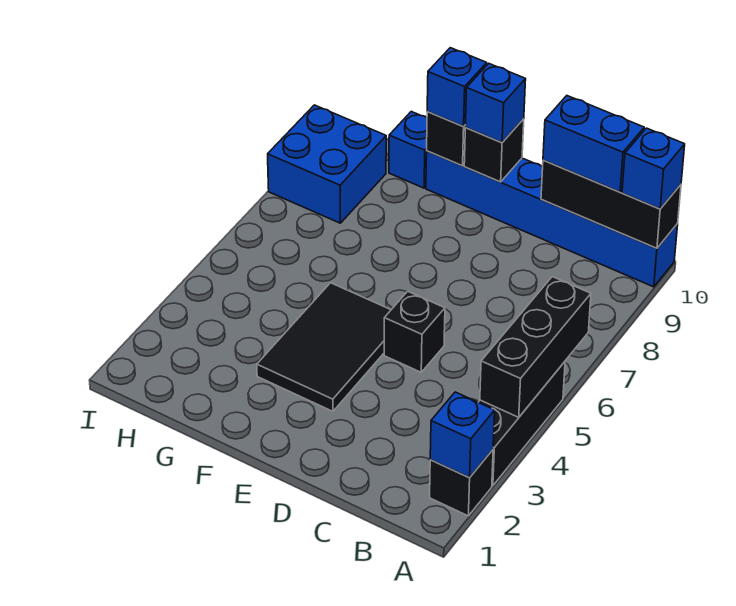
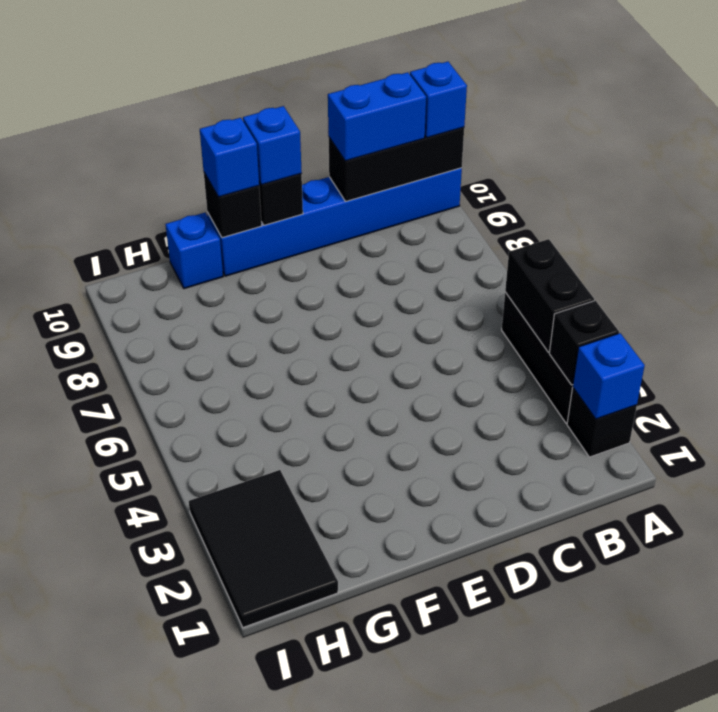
black 1x3 brick [480,277,591,417] -> black 1x2 brick [505,239,594,352]
black 1x1 brick [384,291,445,372] -> black 1x1 brick moved to [549,301,619,385]
black 2x3 tile [257,283,391,411] -> black 2x3 tile moved to [189,470,338,627]
blue 2x2 brick [268,105,386,223] -> none

